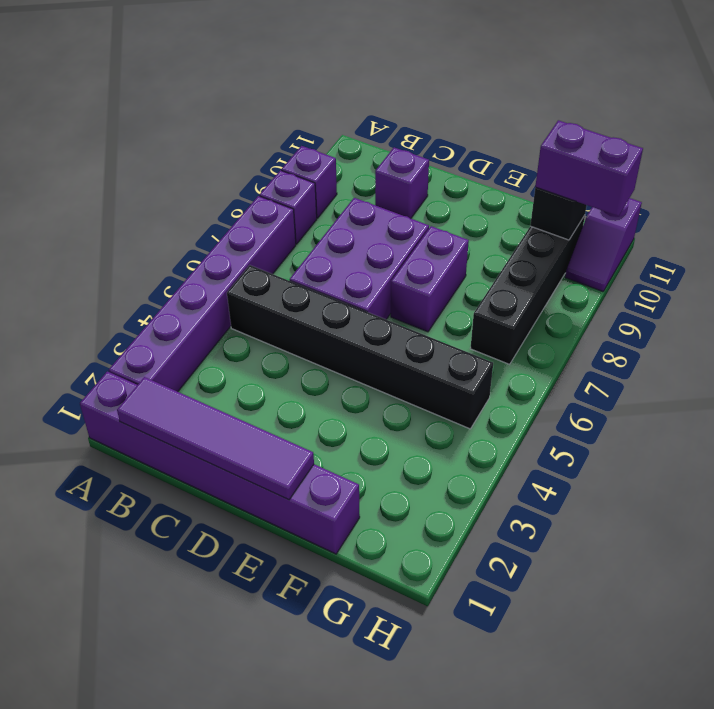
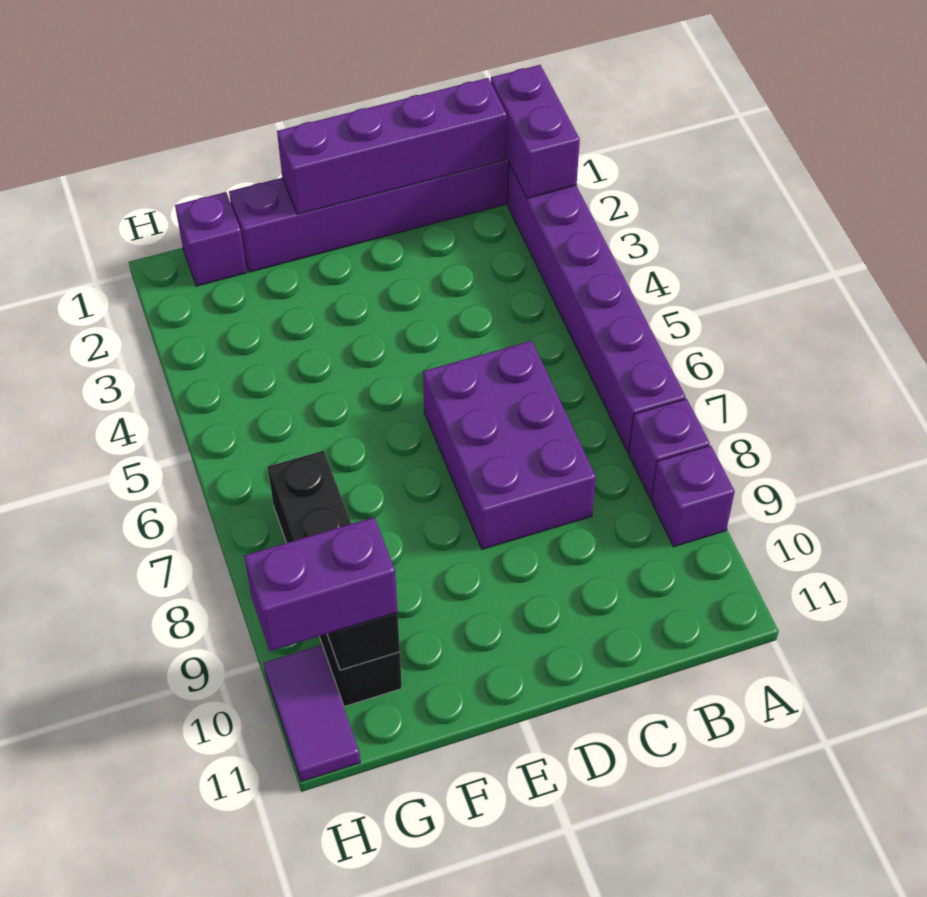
purple 1x4 tile [117,377,314,500] -> purple 1x4 brick [277,78,507,214]
black 1x6 brick [227,265,493,429] -> none
purple 1x1 brick [375,147,429,219] -> purple 1x1 brick moved to [175,192,247,286]
purple 1x2 brick [391,226,469,332] -> purple 1x2 brick moved to [491,65,580,198]
purple 1x2 slope [565,198,642,291] -> purple 1x2 tile [264,645,360,782]

